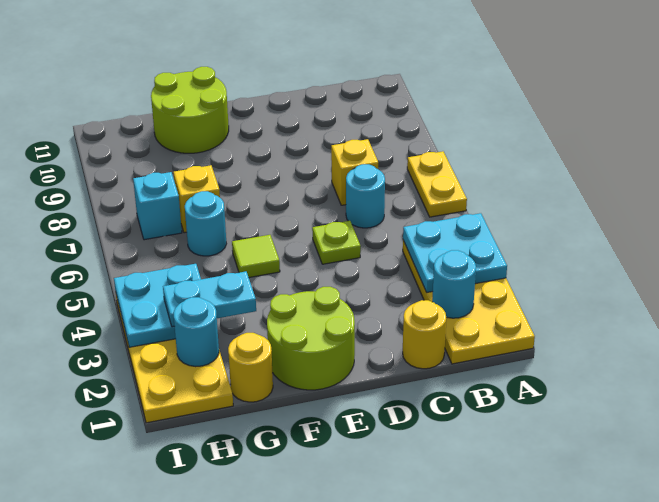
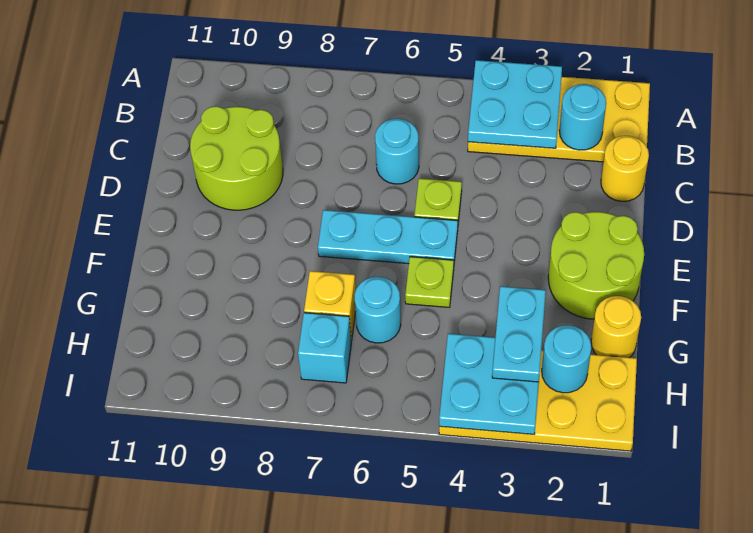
yellow 1x2 plate [407,151,467,217] -> none
yellow 1x1 brick [331,139,378,205] -> none
none -> cyan 1x3 plate [318,210,458,264]
lime 1x1 tile [232,235,280,278] -> lime 1x1 plate [405,257,454,307]
lime 2x2 round brick [151,67,229,153] -> lime 2x2 round brick moved to [190,106,283,210]

